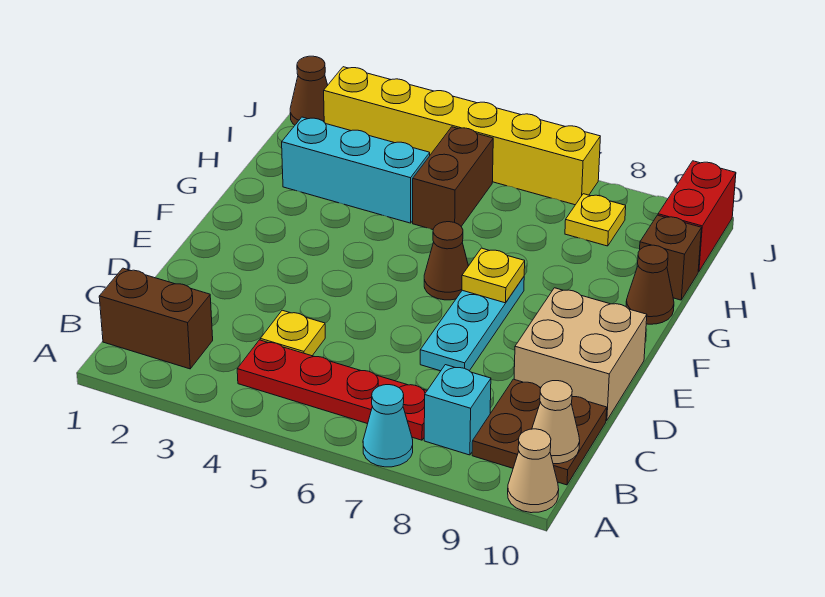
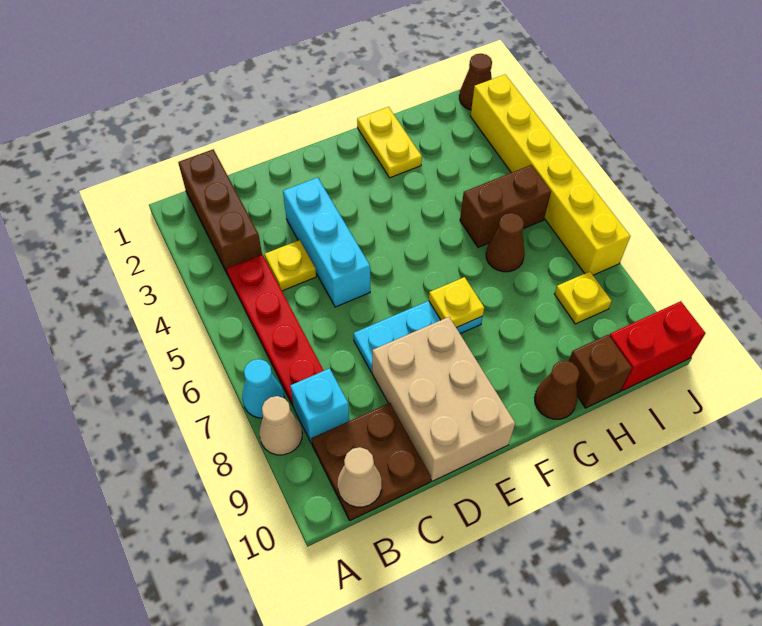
tan 1x1 cone [508,429,559,513] -> tan 1x1 cone moved to [259,396,302,455]
brown 1x2 brick [99,268,213,369] -> brown 1x3 brick [178,149,262,275]
tan 2x2 brick [514,288,647,421] -> tan 2x3 brick [372,317,515,481]
brown 1x1 cone [424,222,468,300] -> brown 1x1 cone moved to [486,213,525,272]
none -> yellow 1x2 plate [357,107,422,178]
cyan 1x3 brick [282,117,430,223] -> cyan 1x3 brick moved to [283,178,370,307]

